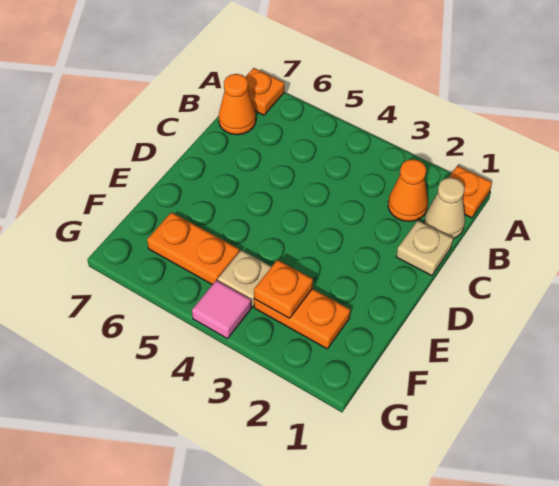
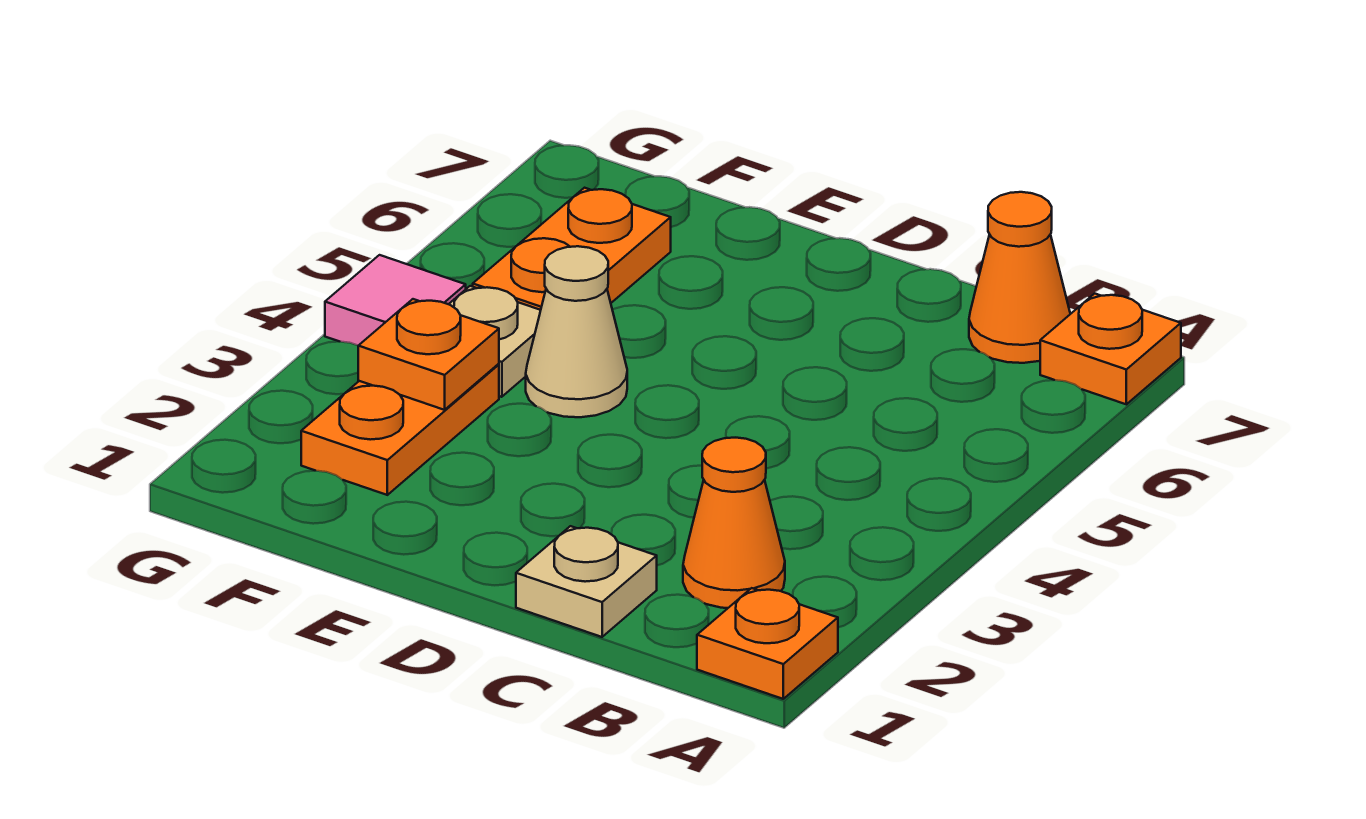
tan 1x1 cone [424,178,465,239] -> tan 1x1 cone moved to [526,246,627,417]

